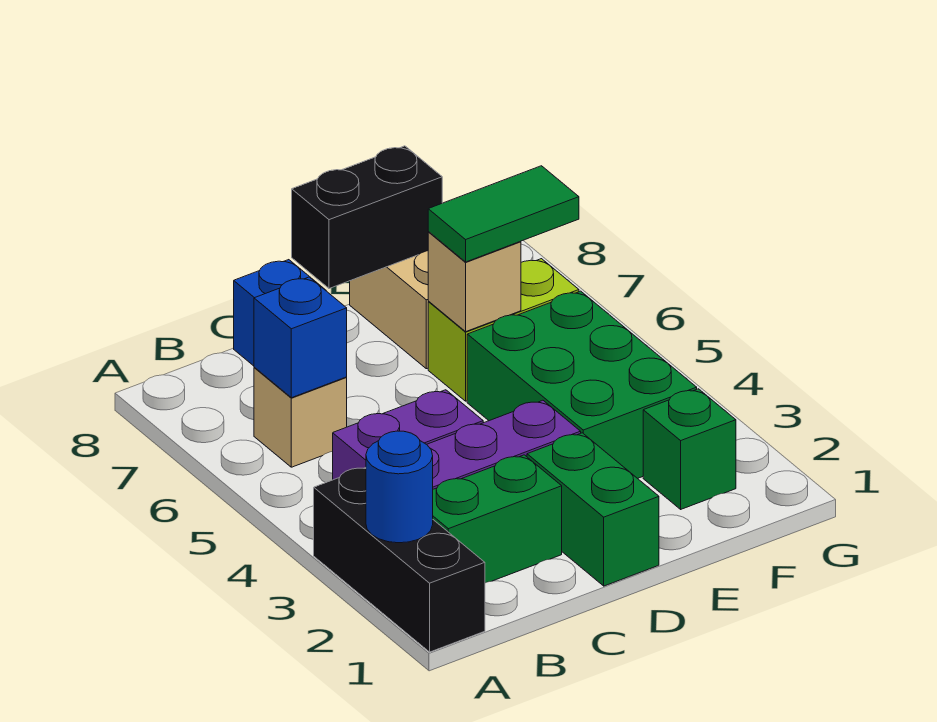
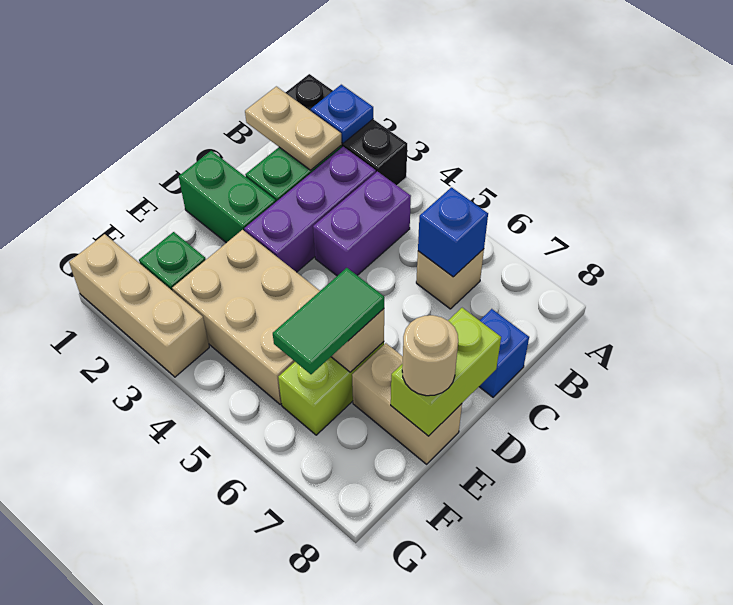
blue 1x1 round brick [366,431,433,543] -> blue 1x1 plate [311,85,373,143]
none -> tan 1x2 plate [245,86,342,170]
black 1x2 brick [292,146,442,289] -> lime 1x2 brick [391,308,501,436]
green 2x3 brick [467,291,697,479] -> tan 2x3 brick [172,230,320,405]
none -> tan 1x1 round brick [402,315,458,396]
none -> tan 1x3 brick [69,234,209,377]

